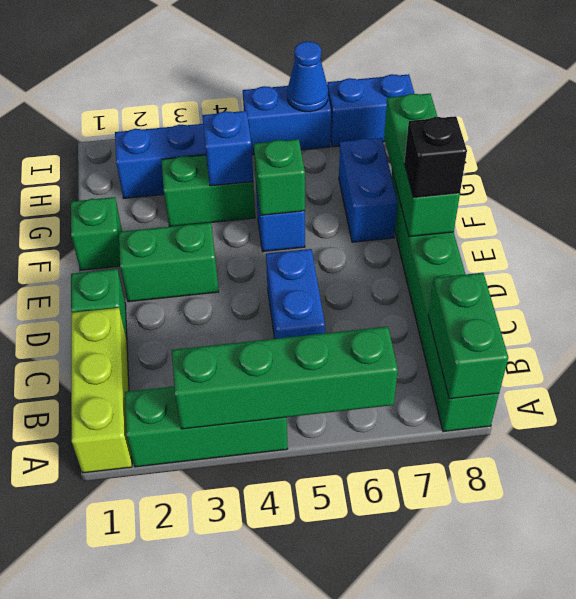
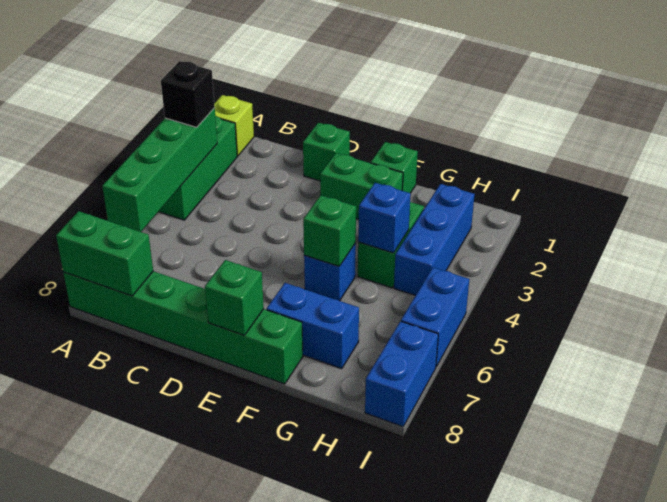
lime 1x3 brick [71,308,132,473] -> lime 1x1 brick [214,95,254,156]
blue 1x2 brick [266,249,325,339] -> none
green 1x2 brick [119,223,219,302] -> green 1x2 brick turned to [320,153,403,219]
green 1x3 brick [384,94,460,237] -> green 1x1 brick [205,260,264,335]
black 1x1 brick [404,116,467,198] -> black 1x1 brick moved to [161,61,215,127]
blue 1x1 cone [287,41,328,112] -> none

